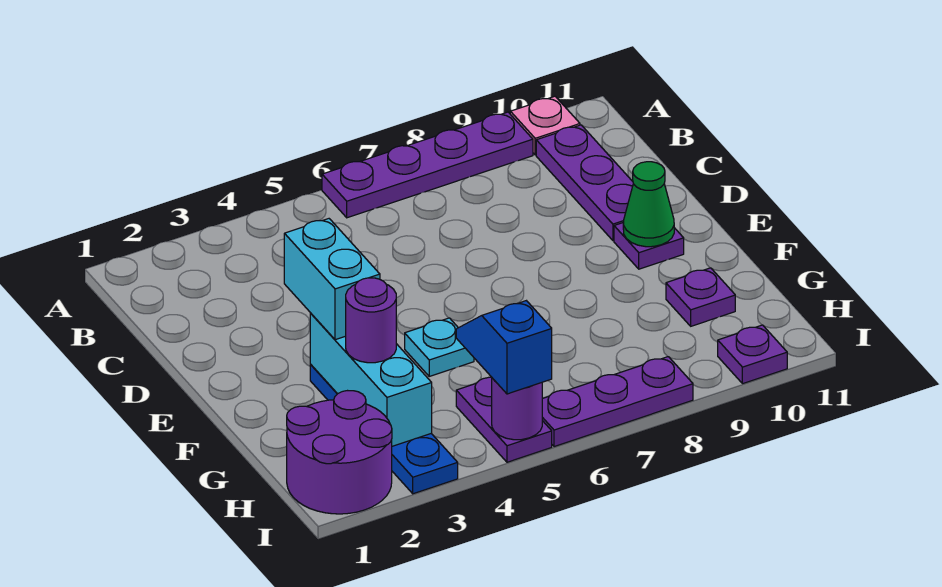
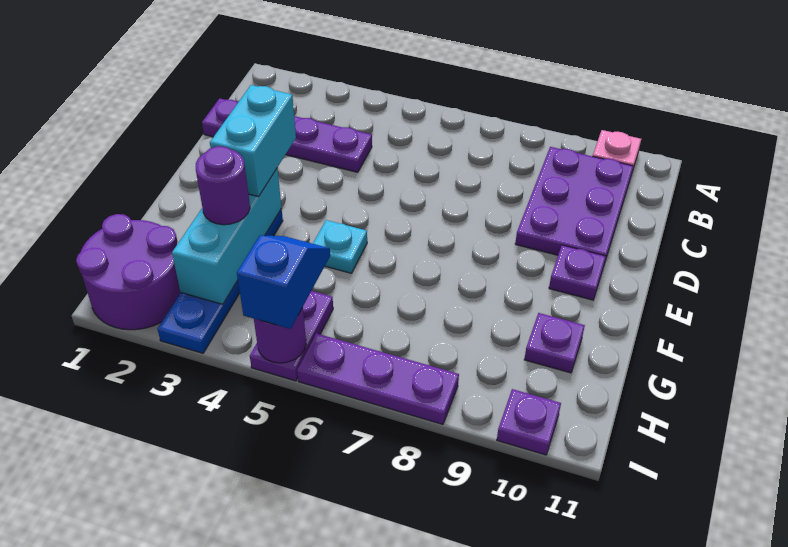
purple 1x4 plate [322,112,533,218] -> purple 1x4 plate moved to [202,98,372,172]
purple 1x3 plate [536,125,633,241] -> purple 2x3 plate [515,147,633,264]
green 1x1 cone [623,162,674,247] -> none

